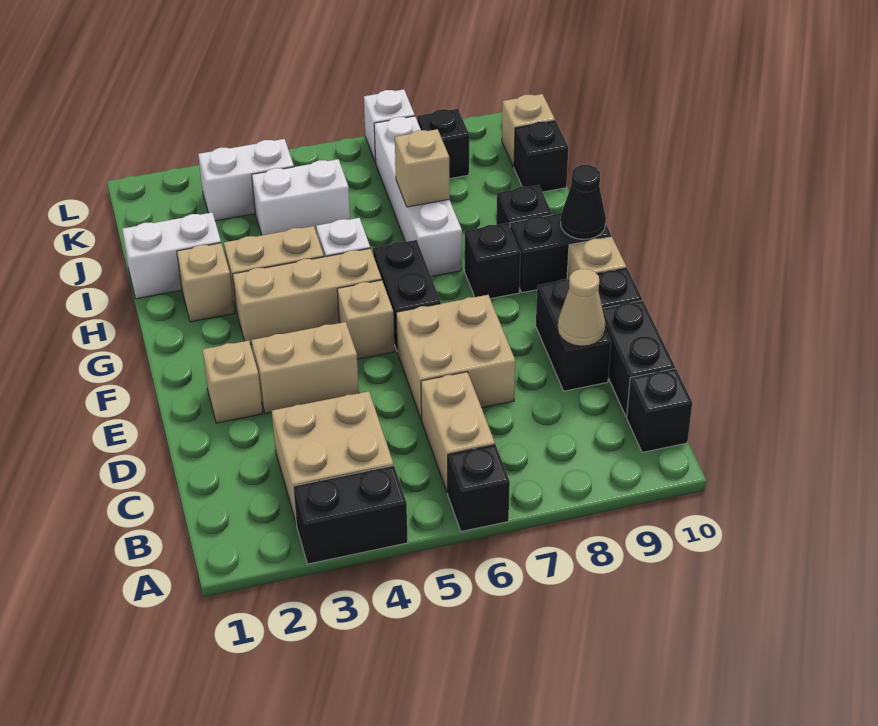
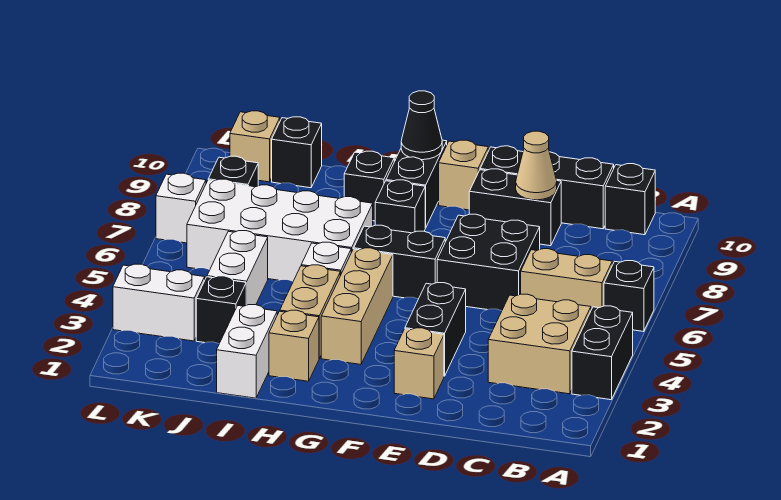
tan 2x2 brick [396,295,515,420] -> black 2x2 brick [437,214,540,311]
tan 1x2 brick [251,322,359,414] -> black 1x2 brick [405,283,466,376]
tan 1x1 brick [337,280,395,359] -> none
white 1x4 brick [374,116,462,276] -> white 2x4 brick [187,179,373,281]
tan 1x1 brick [395,129,450,207] -> none
none -> black 1x1 brick [196,276,246,344]
white 1x2 brick [198,139,294,221] -> white 1x2 brick turned to [113,264,205,341]

